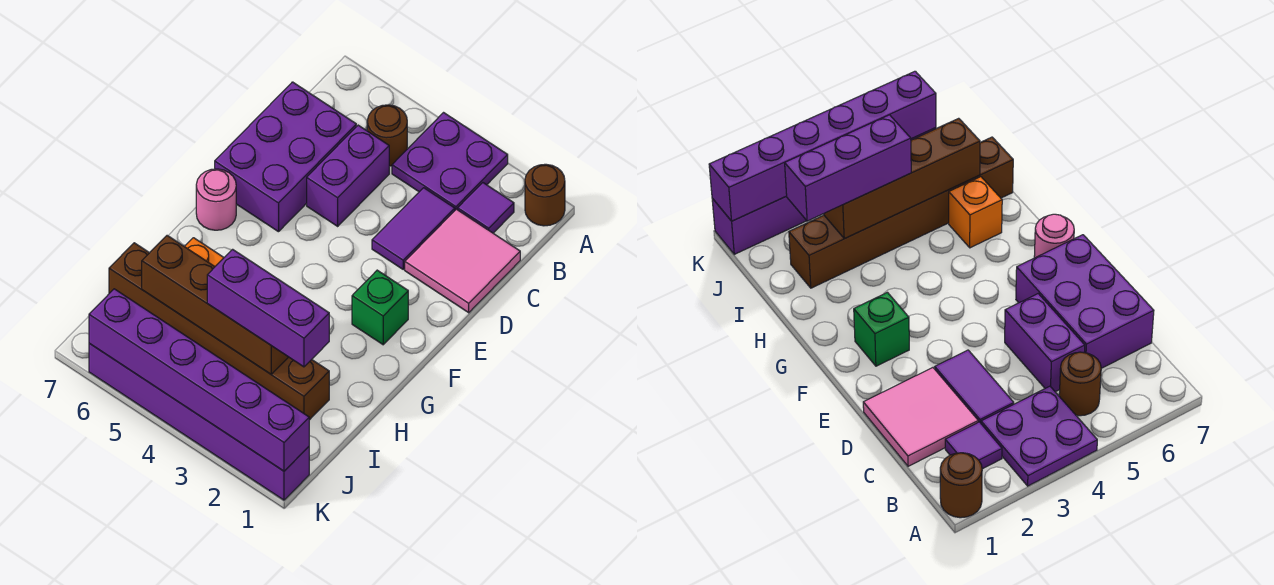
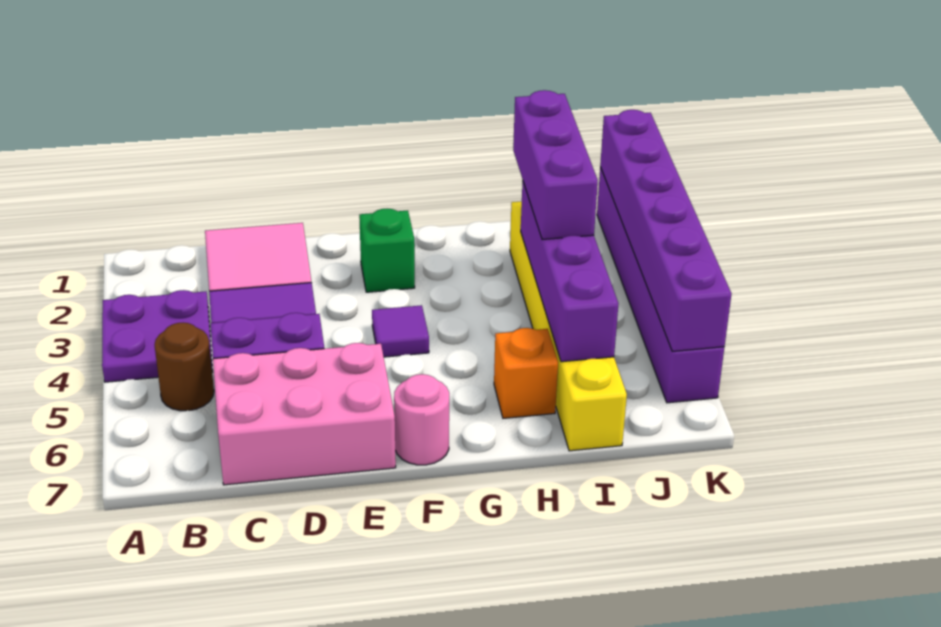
brown 1x1 round brick [525,164,565,226] -> none
purple 1x1 tile [458,183,514,233] -> purple 1x1 tile moved to [372,305,429,357]
purple 2x3 brick [215,82,356,232] -> pink 2x3 brick [213,343,396,485]
brown 1x6 brick [109,243,329,420] -> yellow 1x6 brick [510,201,627,451]
brown 1x4 brick [142,236,288,374] -> purple 1x4 brick [521,181,619,362]

